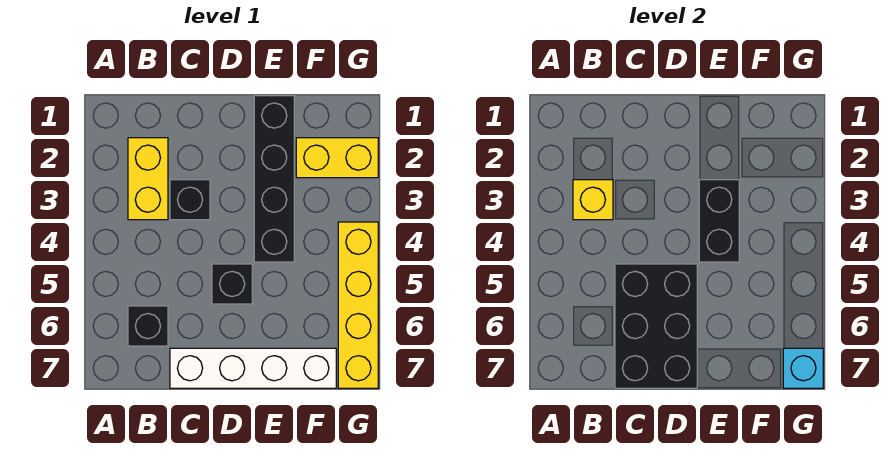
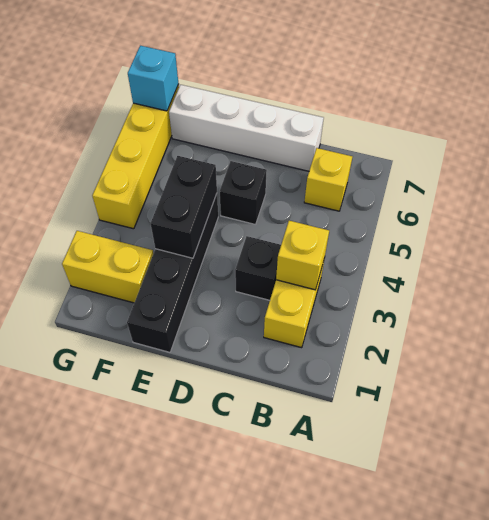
black 1x1 brick [128,306,168,346] -> yellow 1x1 brick [304,148,352,211]
black 2x3 brick [615,264,697,388] -> none

